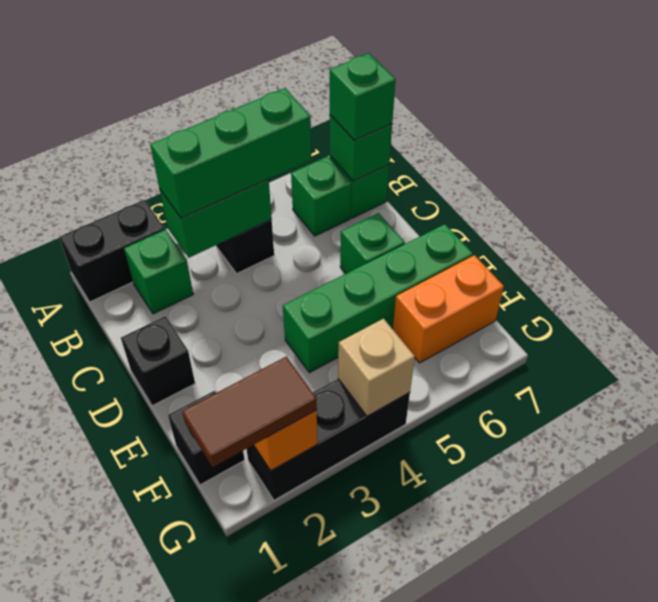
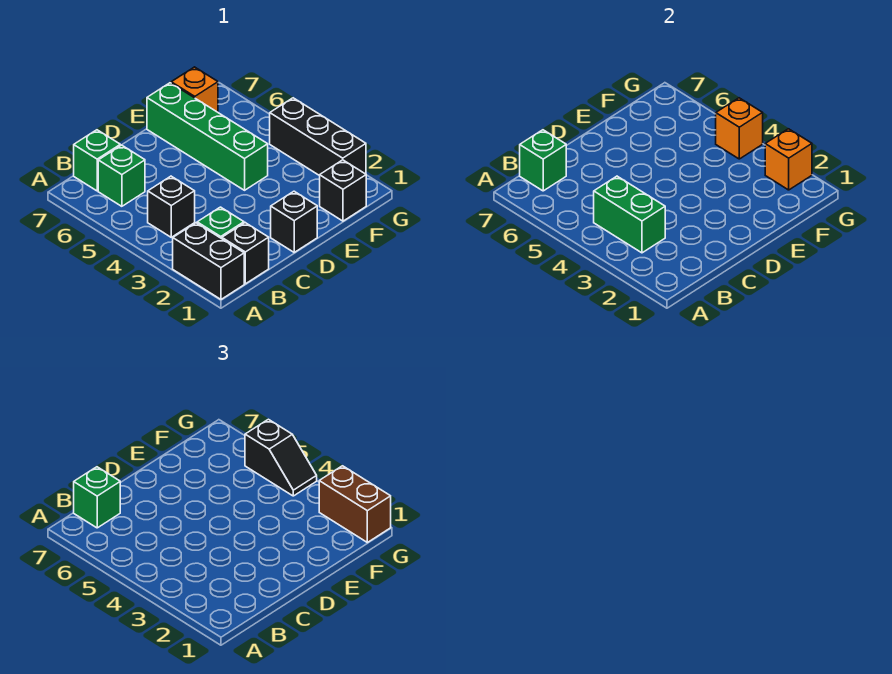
none -> black 1x1 brick [222,223,269,284]
green 1x3 brick [150,88,311,218] -> none
green 1x1 brick [340,213,405,274] -> none
orange 1x2 brick [393,255,504,363] -> orange 1x1 brick [171,67,218,112]
brown 1x2 tile [182,357,317,467] -> brown 1x2 brick [319,466,391,542]
tan 1x1 brick [338,319,415,416] -> orange 1x1 brick [716,98,763,159]
none -> black 1x2 slope [245,419,317,496]

